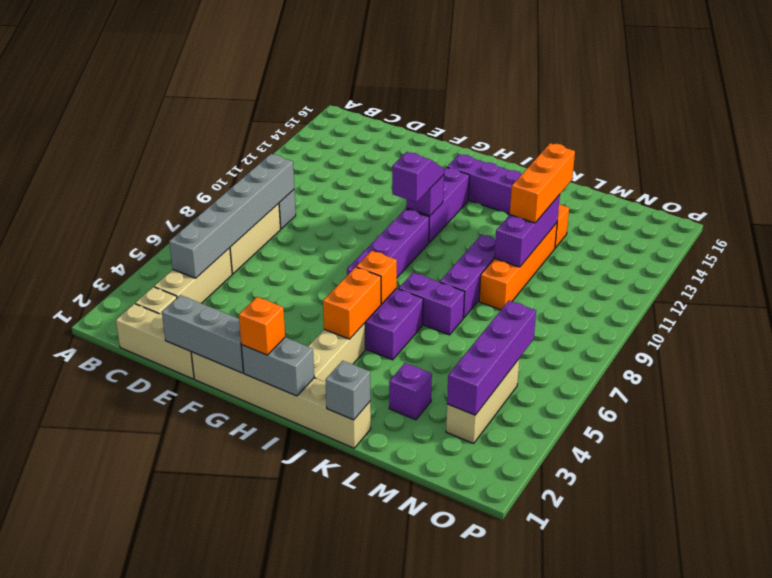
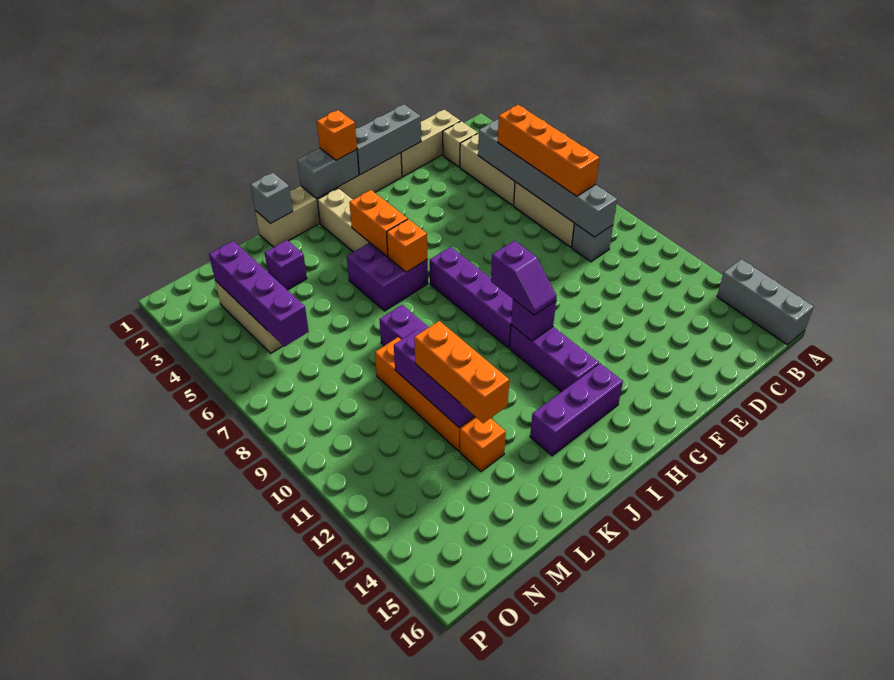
none -> grey 1x3 brick [717,259,814,345]
none -> orange 1x4 brick [498,105,599,196]
purple 1x2 brick [399,273,465,335] -> none

